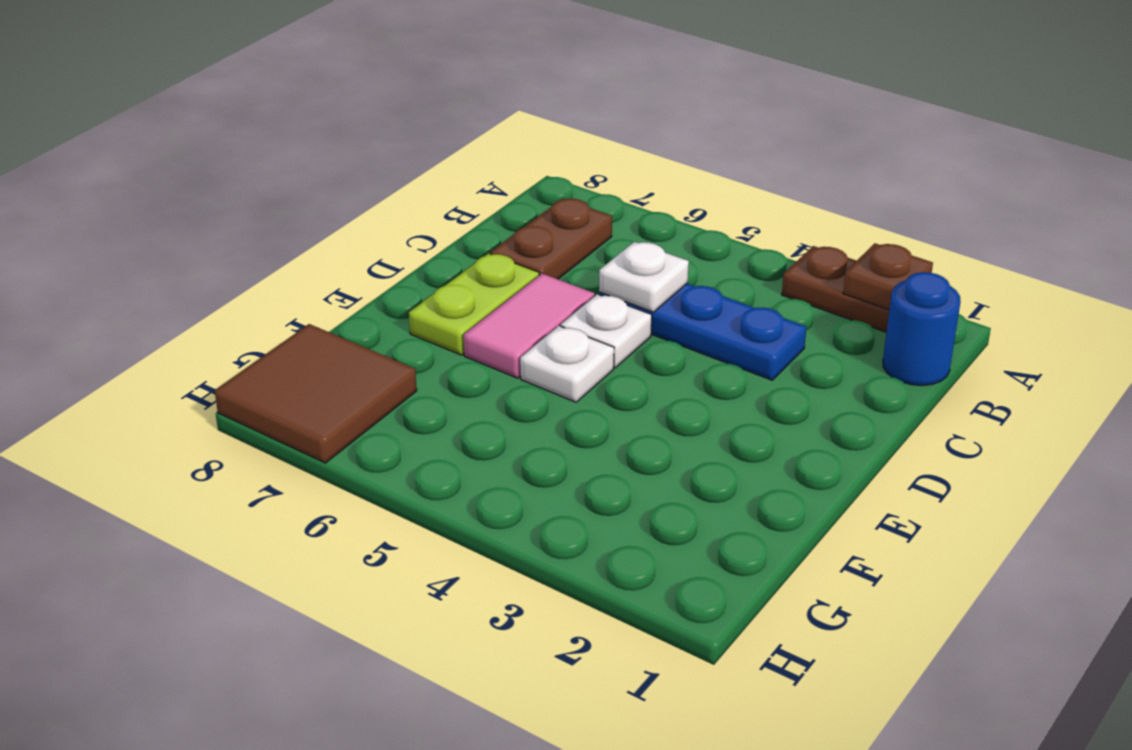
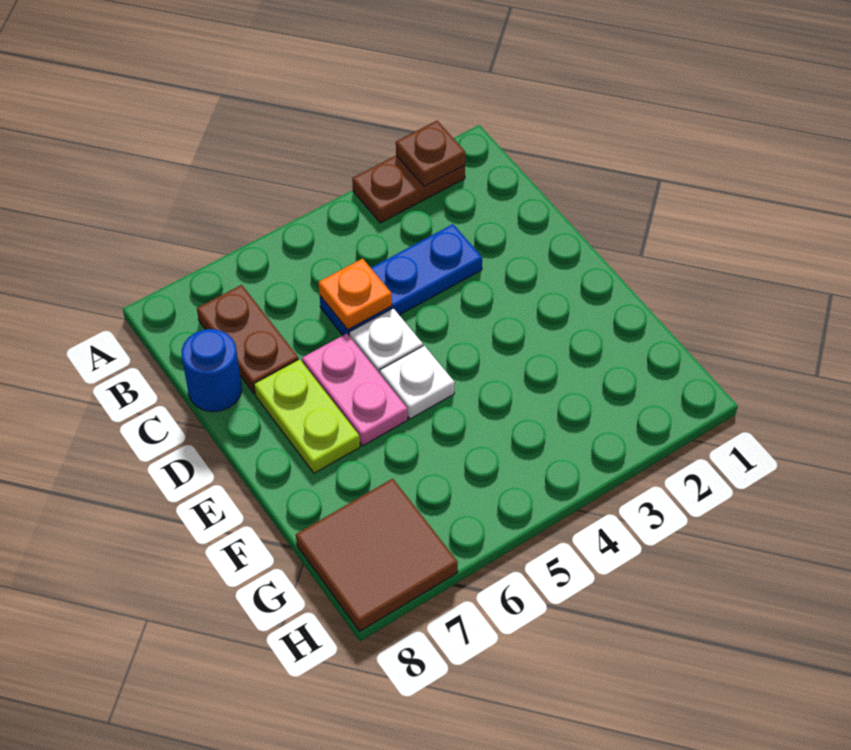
blue 1x1 round brick [883,272,961,386] -> blue 1x1 round brick moved to [181,329,242,412]
white 1x1 plate [599,242,689,312] -> orange 1x1 plate [318,258,392,329]
pink 1x2 tile [464,274,595,378] -> pink 1x2 plate [302,334,408,446]

